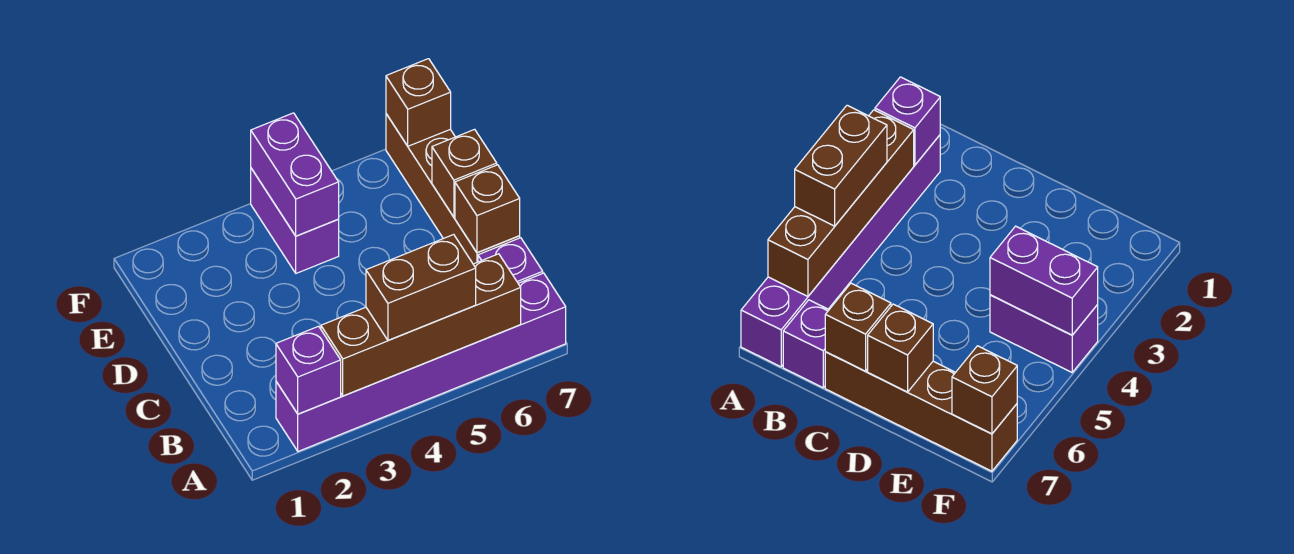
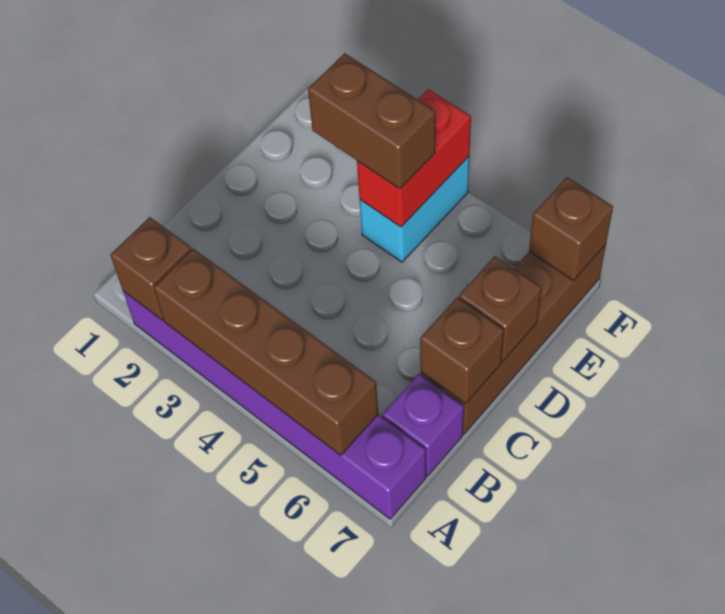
purple 1x1 brick [276,326,341,414] -> brown 1x1 brick [110,217,192,320]
brown 1x2 brick [366,235,476,340] -> brown 1x2 brick moved to [308,53,435,189]
purple 1x2 brick [251,168,339,273] -> cyan 1x2 brick [360,157,469,262]
purple 1x2 brick [251,113,339,236] -> red 1x2 brick [357,89,471,227]

